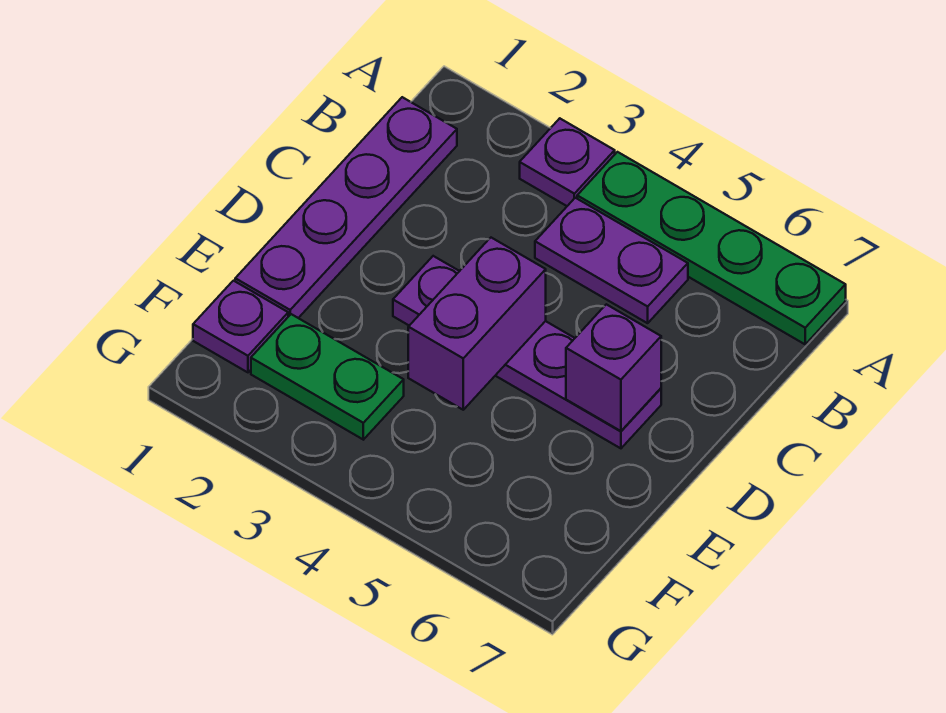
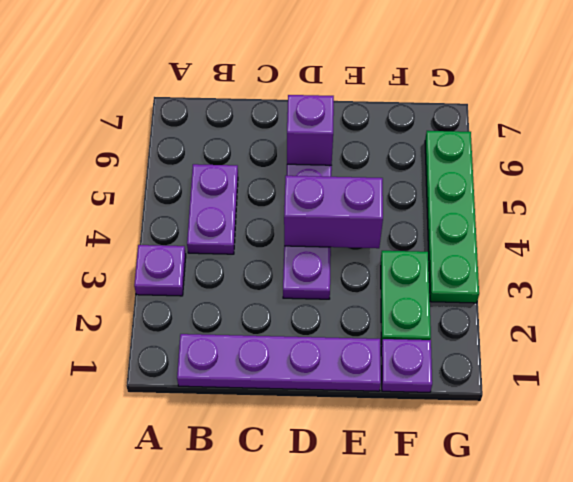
green 1x4 plate [577,152,846,344] -> green 1x4 plate moved to [425,131,479,303]

